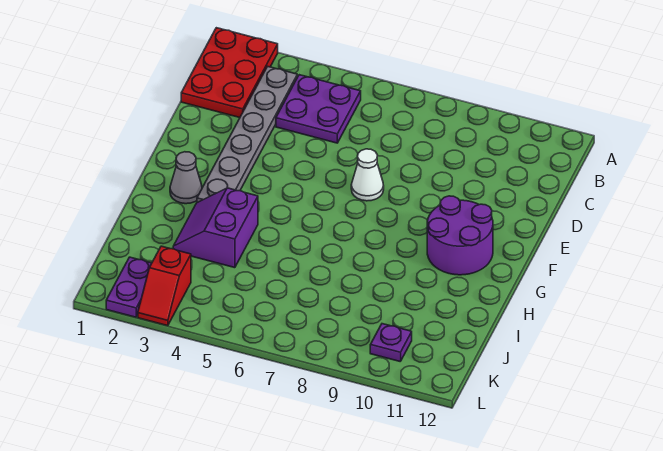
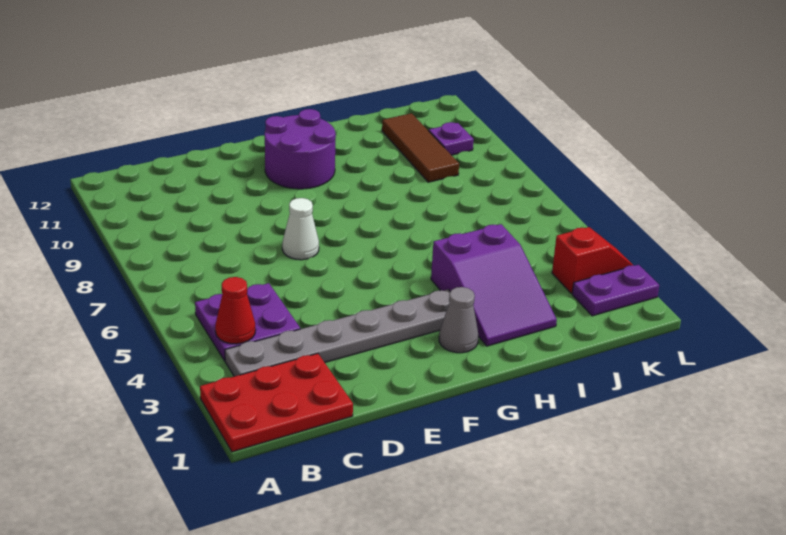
none -> red 1x1 cone [215,277,256,344]
purple 2x2 slope [173,188,258,268] -> purple 2x3 slope [431,224,557,346]
none -> brown 1x3 tile [382,113,459,182]

